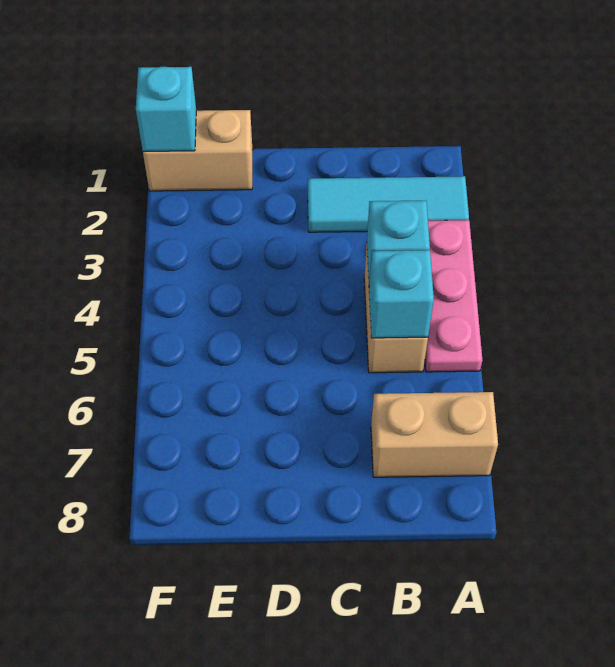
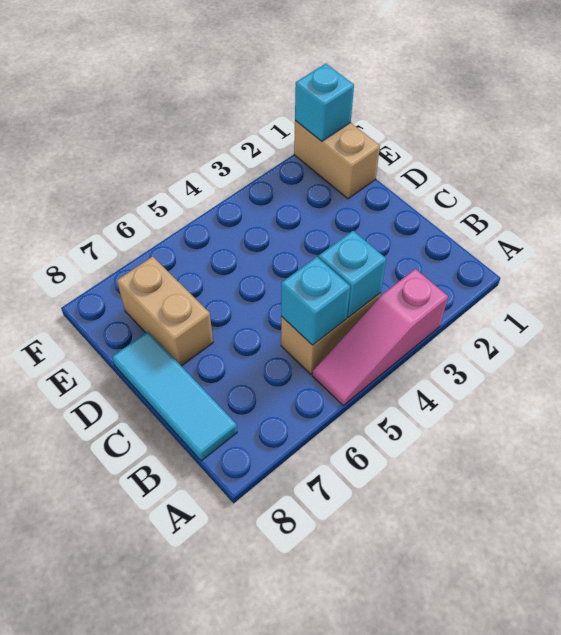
cyan 1x3 tile [308,176,469,232] -> cyan 1x3 tile moved to [112,332,237,461]
pink 1x3 plate [425,220,482,372] -> pink 1x3 slope [312,269,448,405]
tan 1x2 brick [371,392,498,477] -> tan 1x2 brick moved to [117,256,213,366]

